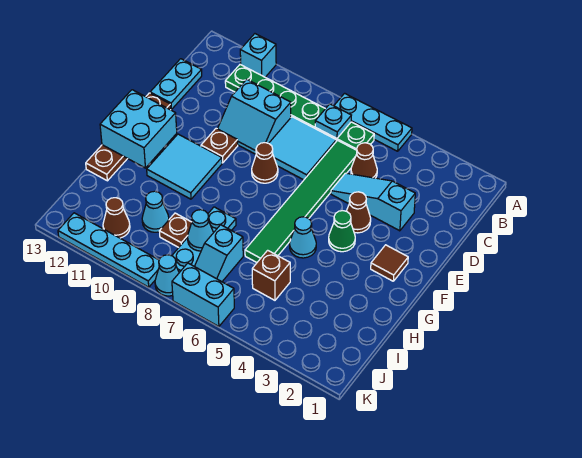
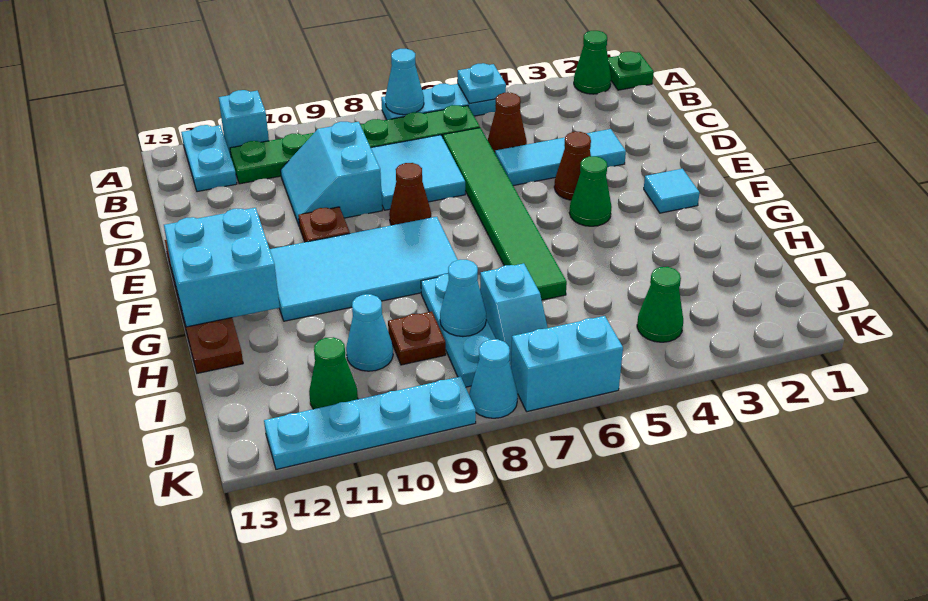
none -> green 1x1 plate [608,51,654,90]
none -> green 1x1 cone [574,31,611,94]
cyan 1x1 plate [315,104,351,139] -> cyan 1x1 plate moved to [458,63,506,104]
cyan 2x2 slope [218,79,291,154] -> cyan 2x2 slope turned to [281,122,382,225]
cyan 1x2 plate [150,59,202,109] -> cyan 1x2 plate moved to [181,125,237,192]
cyan 1x3 slope [331,173,415,231] -> cyan 1x3 tile [495,129,626,186]
brown 1x1 tile [371,245,408,281] -> cyan 1x1 tile [644,169,700,213]
cyan 2x2 tile [147,134,222,199] -> cyan 2x4 tile [270,217,458,321]
cyan 1x1 cone [290,217,316,258] -> cyan 1x1 cone moved to [385,49,424,115]
brown 1x1 brick [252,250,290,300] -> none
none -> green 1x1 cone [637,267,683,342]
brown 1x1 cone [103,198,130,238] -> green 1x1 cone [309,337,358,409]

